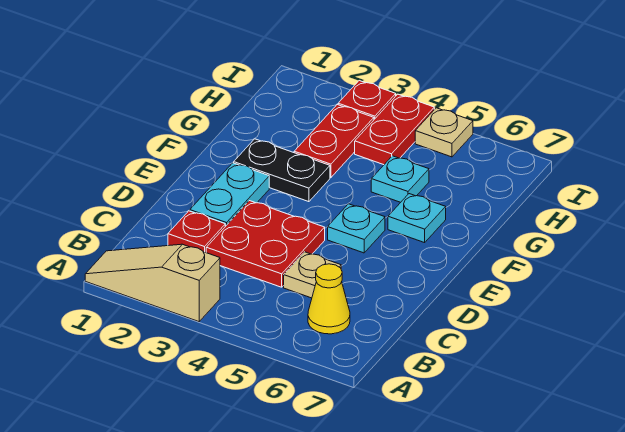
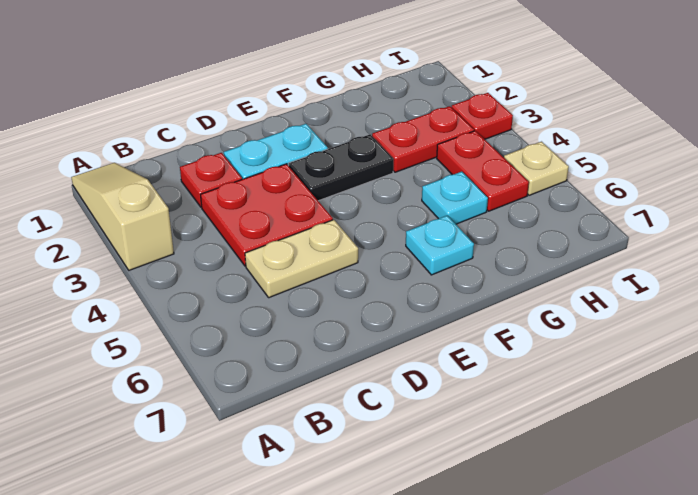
yellow 1x1 cone [308,264,350,334] -> none
tan 1x1 plate [284,252,341,298] -> tan 1x2 plate [245,220,358,298]
cyan 1x1 plate [328,204,385,253] -> none
black 1x2 plate [234,139,330,202] -> black 1x2 plate turned to [289,134,393,201]
red 1x2 plate [355,94,434,165] -> red 1x2 plate turned to [437,131,529,211]

